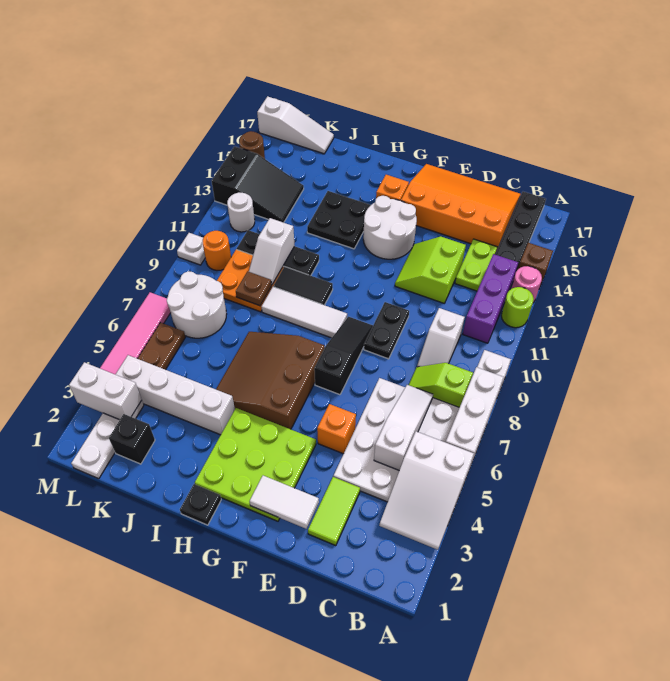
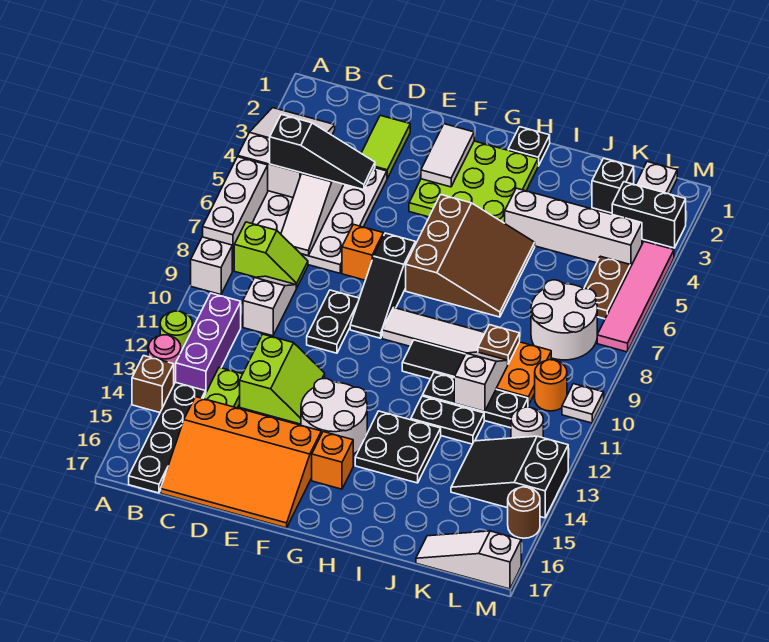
none -> black 1x3 slope [270,115,375,190]
white 1x2 tile [250,476,319,529] -> white 1x2 tile turned to [421,124,474,187]
orange 1x1 brick [317,404,356,454] -> orange 1x1 brick moved to [342,224,384,280]
none -> black 1x2 plate [411,396,484,444]
white 1x2 brick [69,362,142,420] -> black 1x2 brick [612,182,686,248]

